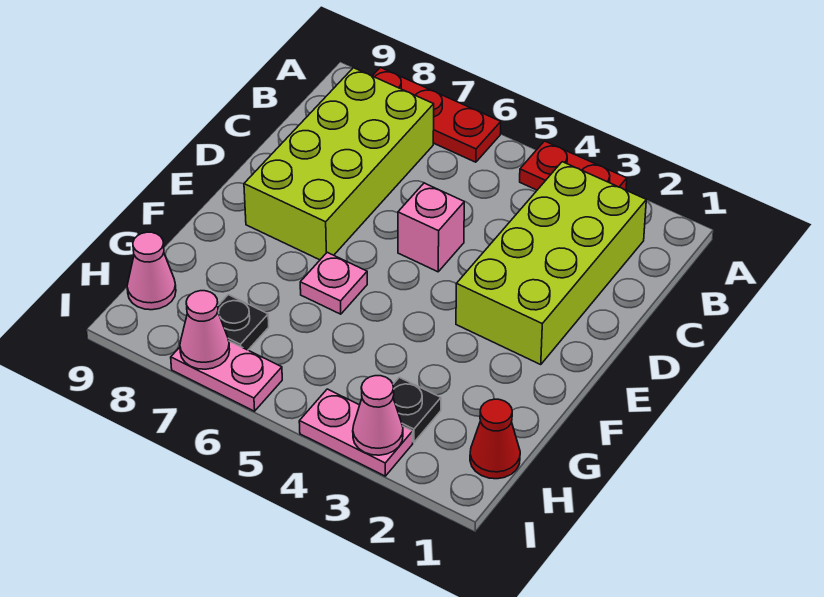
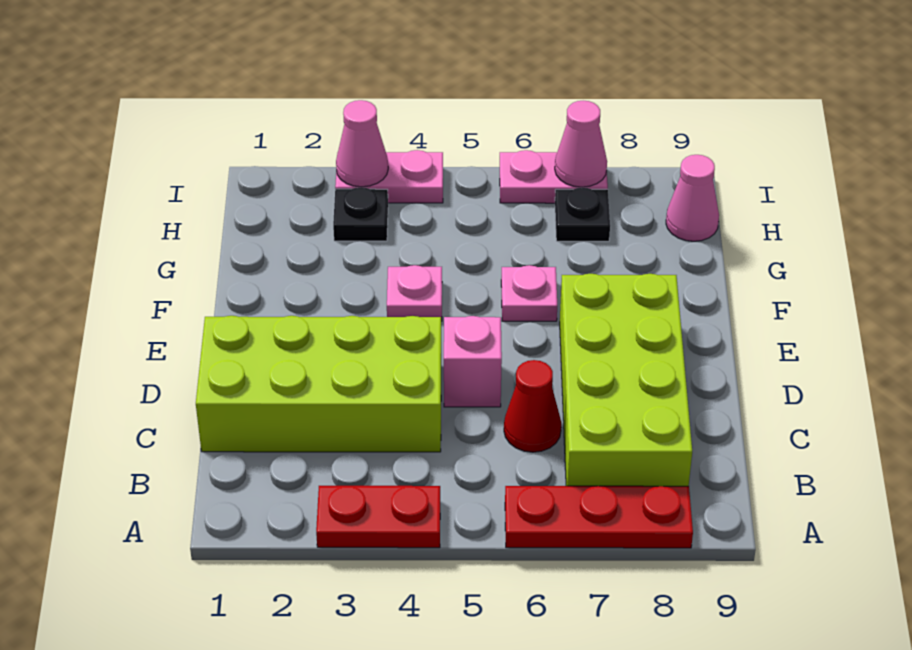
lime 2x4 brick [456,162,646,365] -> lime 2x4 brick turned to [196,316,441,452]
none -> pink 1x1 plate [387,265,442,321]
red 1x1 cone [470,399,520,479] -> red 1x1 cone moved to [504,360,561,452]

